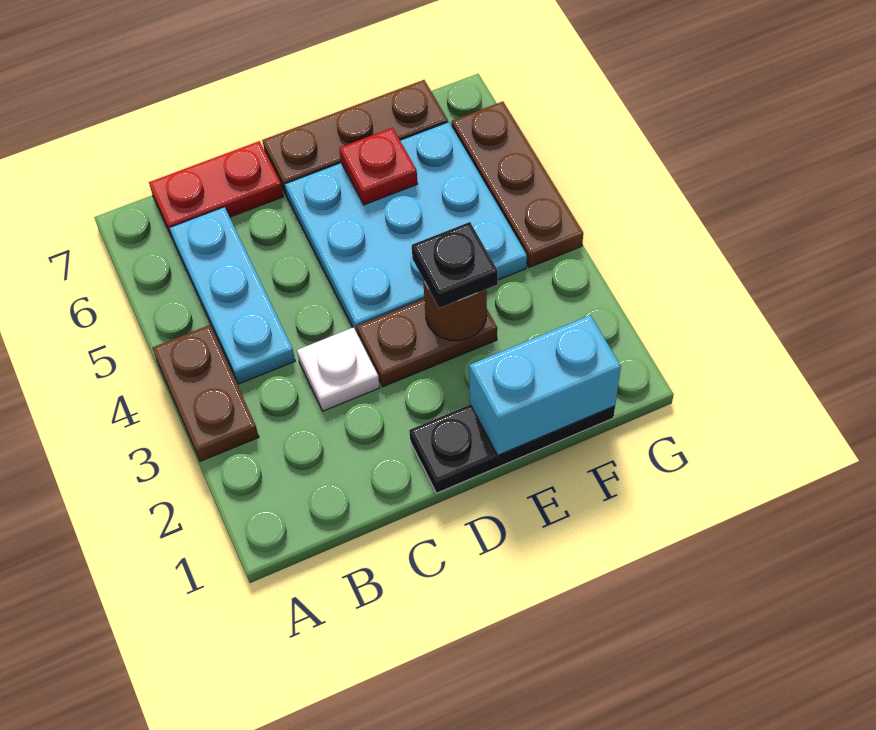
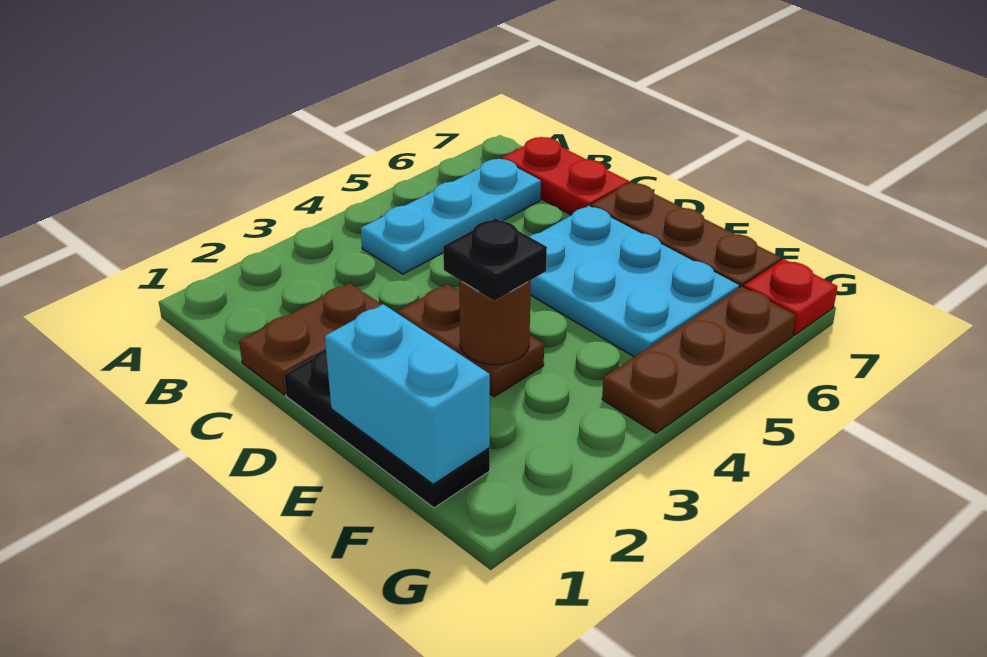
brown 1x2 plate [153,325,259,461] -> brown 1x2 plate moved to [239,283,382,395]
white 1x1 plate [297,327,380,411] -> none
cyan 3x3 plate [285,122,527,334] -> cyan 2x3 plate [529,206,739,357]
red 1x1 plate [339,128,418,205] -> red 1x1 plate moved to [744,259,838,335]

